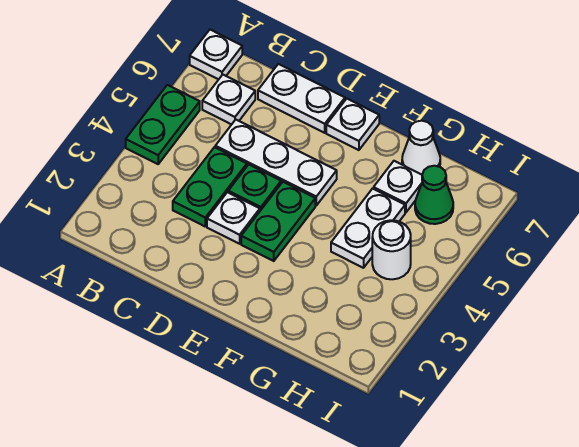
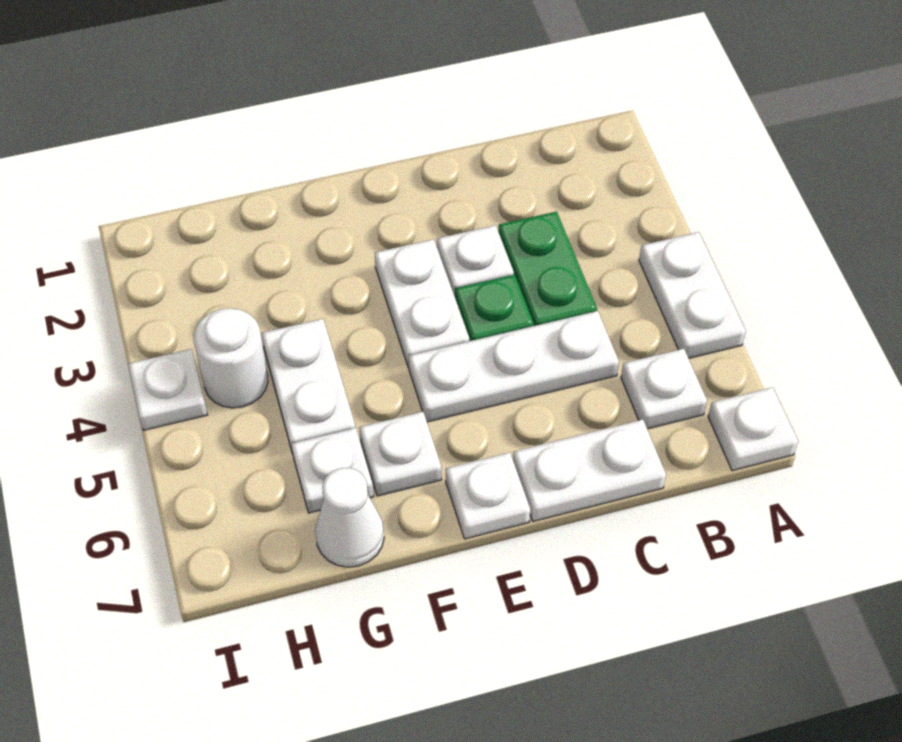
green 1x2 plate [126,85,200,164] -> white 1x2 plate [639,232,746,358]
green 1x2 plate [241,182,315,261] -> white 1x2 plate [375,239,469,368]
none -> white 1x1 plate [359,412,442,496]
green 1x1 cone [415,166,453,224] -> none
none -> white 1x1 plate [128,349,208,430]

